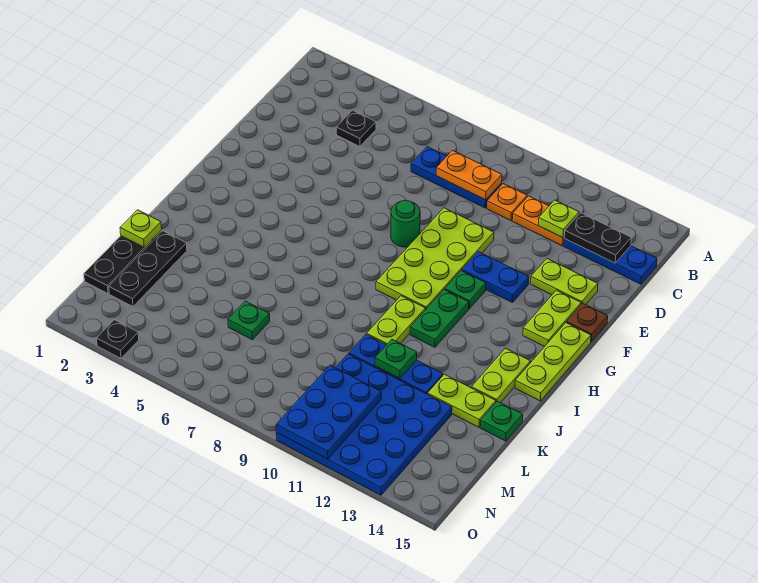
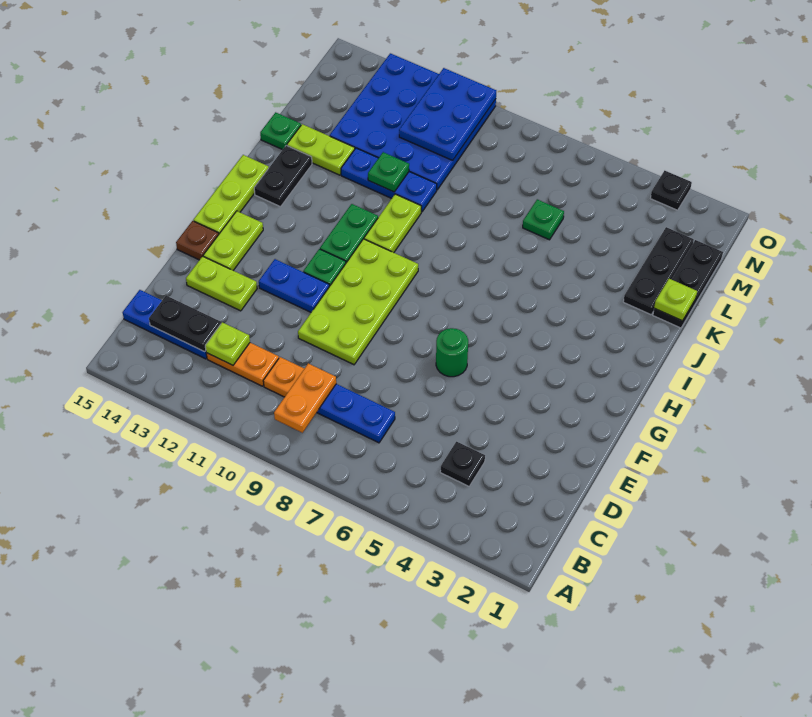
orange 1x2 plate [436,151,502,200] -> orange 1x2 plate turned to [274,363,336,433]
green 1x1 round brick [391,200,420,247] -> green 1x1 round brick moved to [436,328,468,377]
lime 1x2 plate [472,348,531,403] -> black 1x2 plate [254,145,312,207]

